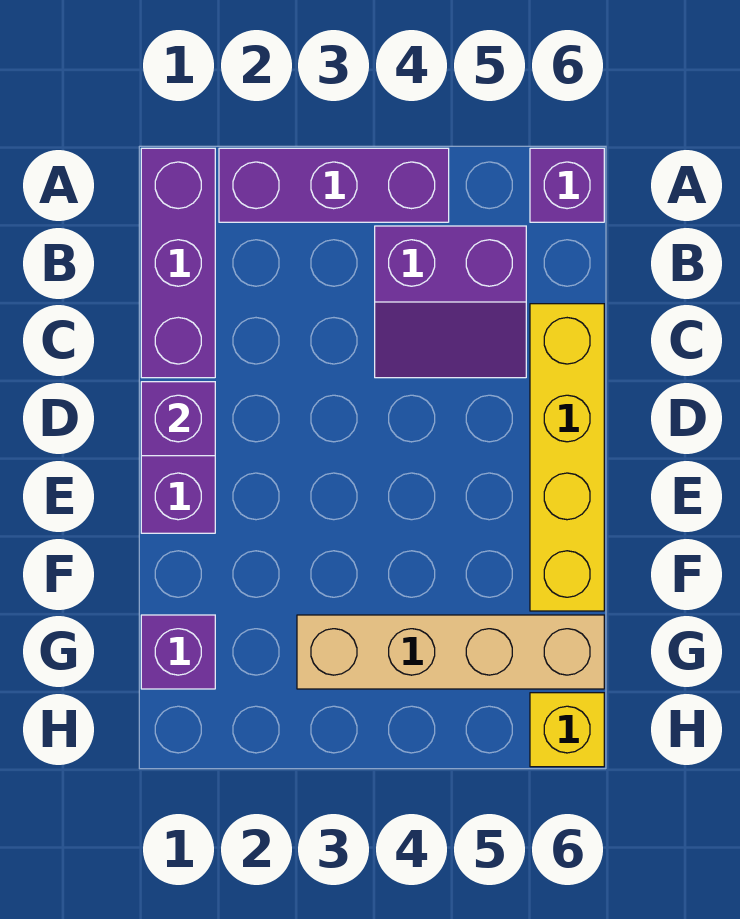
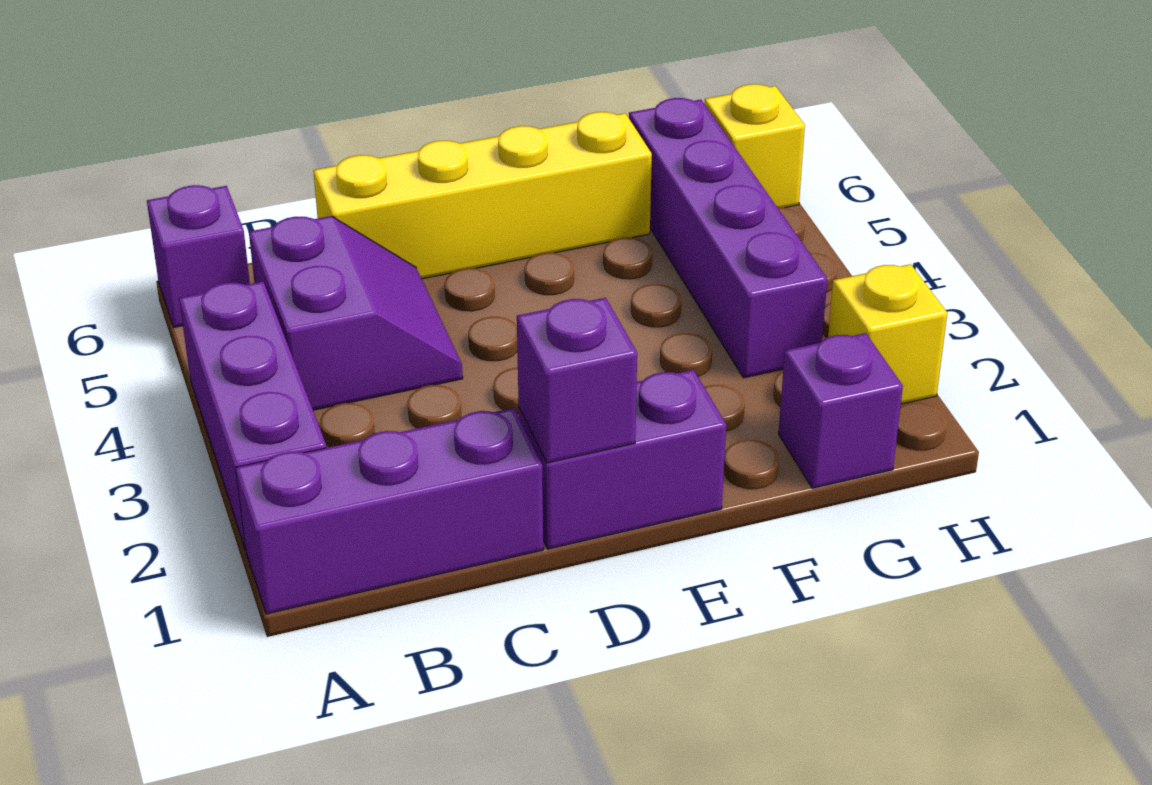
tan 1x4 brick [297,615,604,689] -> purple 1x4 brick [629,98,827,378]
none -> yellow 1x1 brick [828,264,947,404]

